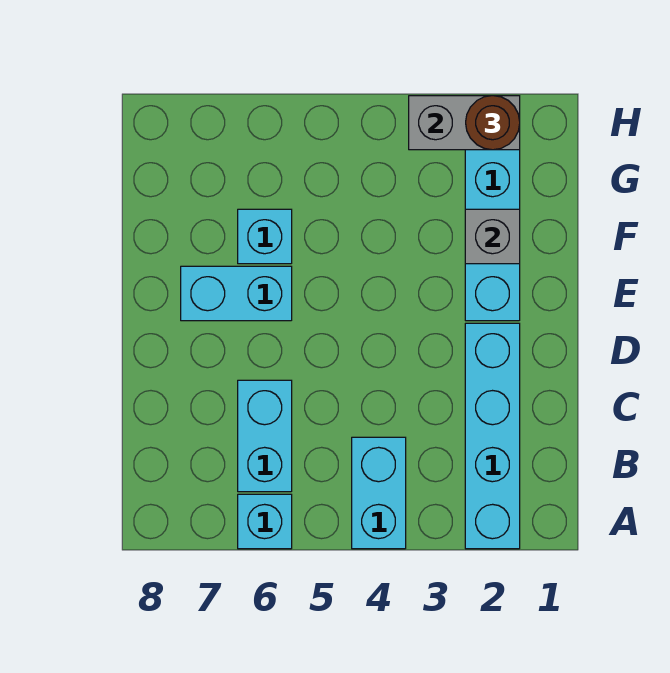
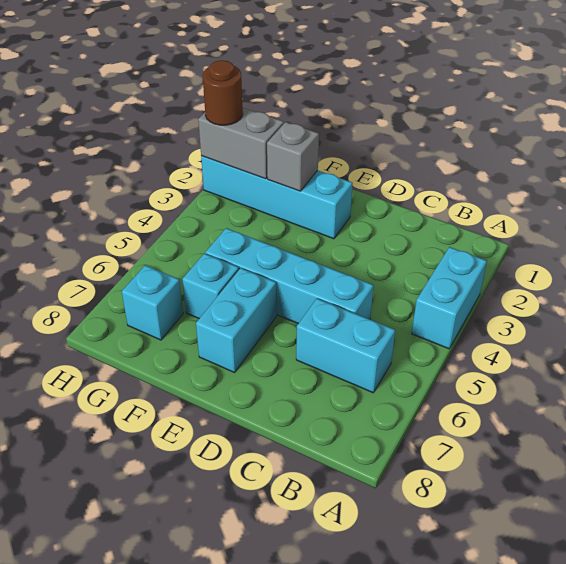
cyan 1x4 brick [465,323,520,549] -> cyan 1x4 brick moved to [205,228,374,324]
cyan 1x2 brick [352,437,406,549] -> cyan 1x2 brick turned to [412,247,487,349]
cyan 1x1 brick [238,494,292,549] -> cyan 1x1 brick moved to [122,265,183,340]
grey 1x2 brick [409,96,520,150] -> grey 1x2 brick turned to [198,108,284,179]

